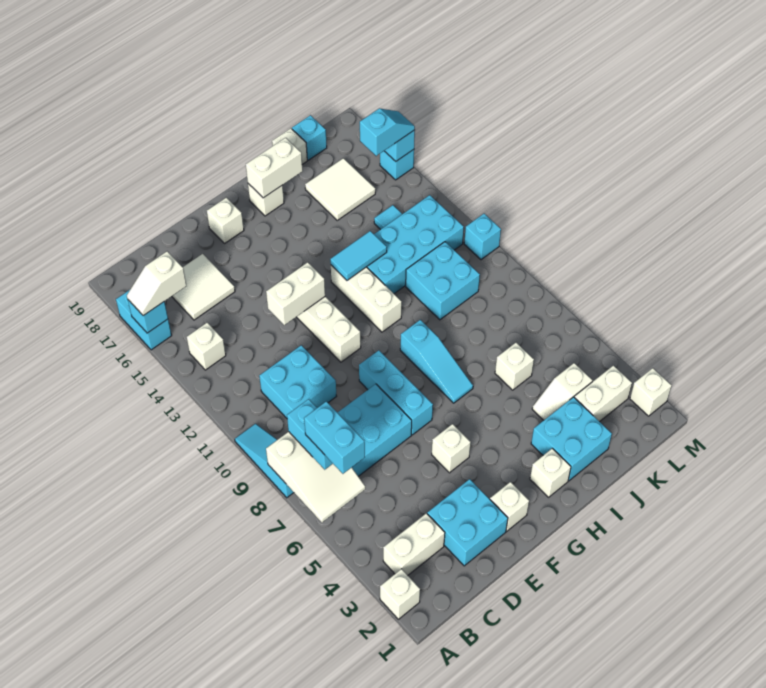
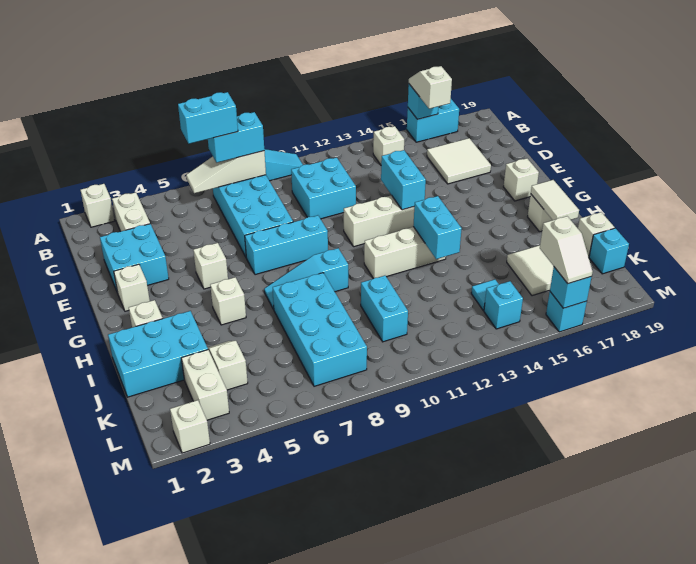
white 2x3 slope [266,432,365,522] -> white 1x3 slope [186,151,266,193]
white 1x2 brick [266,262,325,325] -> cyan 1x2 brick [381,150,426,210]
cyan 1x2 tile [330,231,387,280] -> cyan 1x2 brick [413,196,462,259]
white 1x2 brick [246,138,303,198] -> white 1x2 tile [531,180,579,220]
cyan 2x2 brick [531,397,612,481] -> cyan 2x3 brick [108,311,208,397]
cyan 2x4 brick [367,195,464,294] -> cyan 2x4 brick moved to [273,273,367,386]
white 1x1 brick [495,343,534,390] -> white 1x1 brick moved to [210,277,246,325]
cyan 2x2 brick [406,242,480,320] -> cyan 1x2 brick [361,276,408,342]
cyan 1x2 slope [360,108,415,156] -> white 1x2 slope [540,216,592,284]
cyan 1x1 brick [464,214,501,260] -> cyan 1x1 brick moved to [484,281,523,329]

